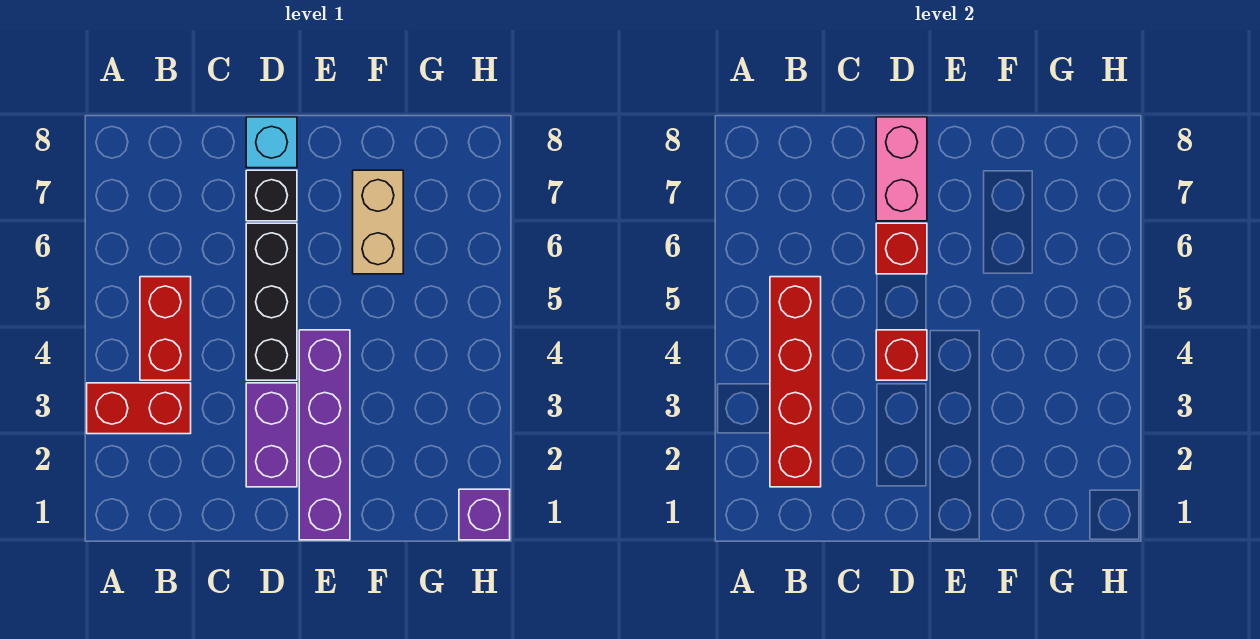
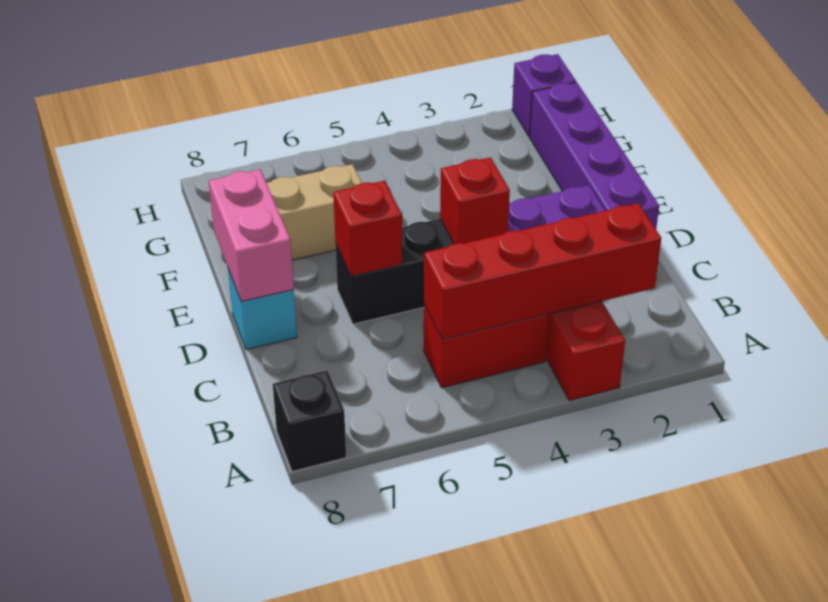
black 1x1 brick [246,170,297,221] -> black 1x1 brick moved to [273,371,346,472]
pink 1x2 brick [876,117,927,221] -> pink 1x2 brick turned to [209,170,294,302]
purple 1x4 brick [299,330,350,540] -> purple 1x4 brick turned to [530,82,659,229]

